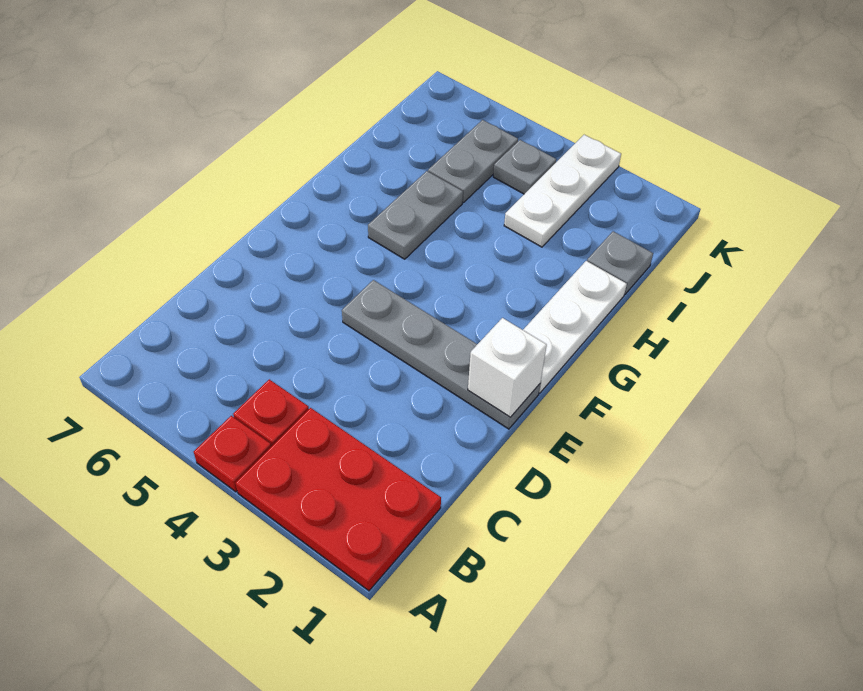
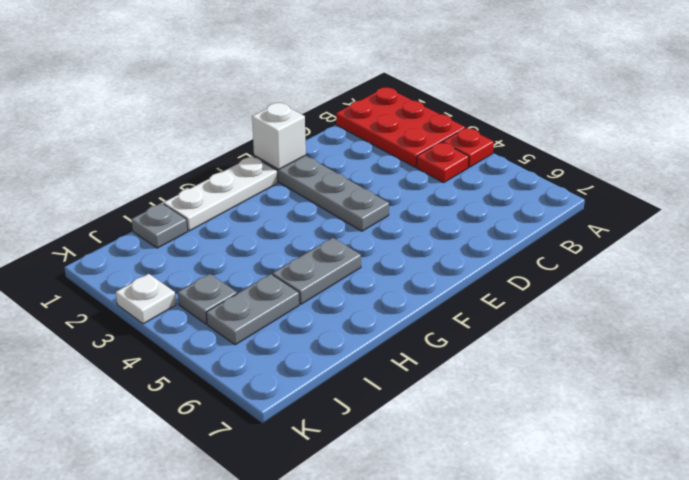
white 1x3 plate [504,135,621,247] -> white 1x1 plate [116,274,176,324]

